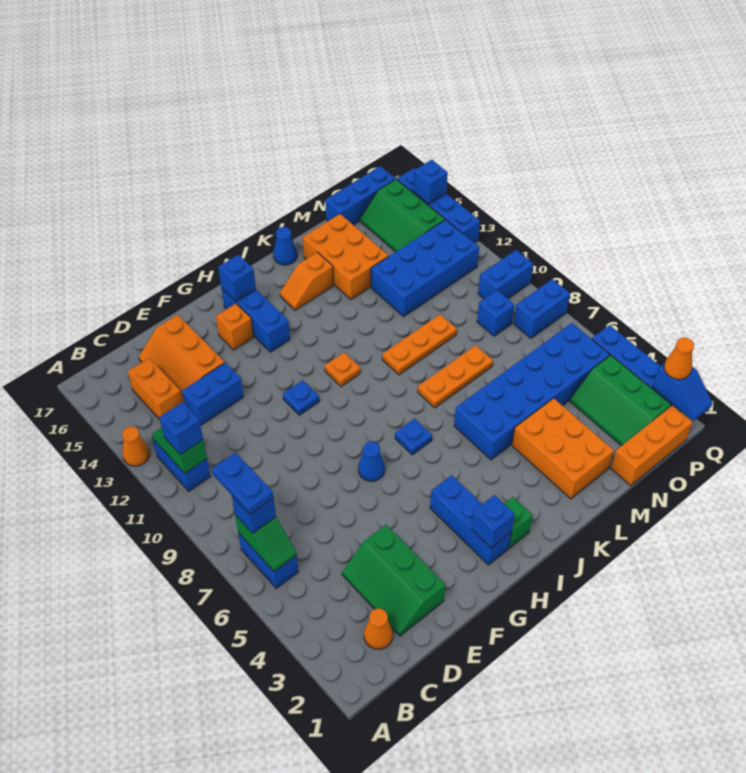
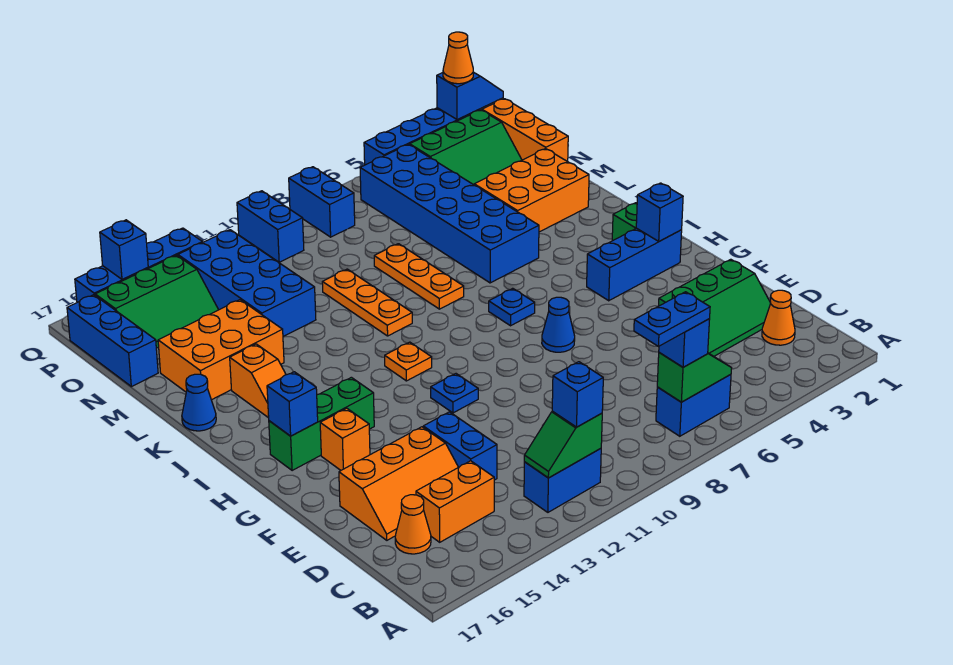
orange 1x1 cone [122,426,150,466] -> orange 1x1 cone moved to [395,495,431,554]
blue 1x3 brick [221,288,290,352] -> green 1x3 brick [269,377,374,471]
blue 1x1 brick [477,290,514,336] -> none

